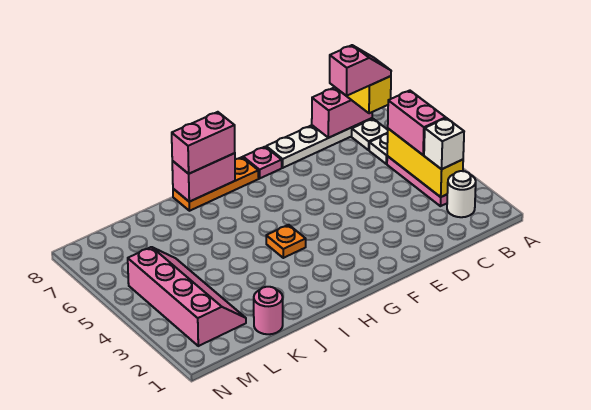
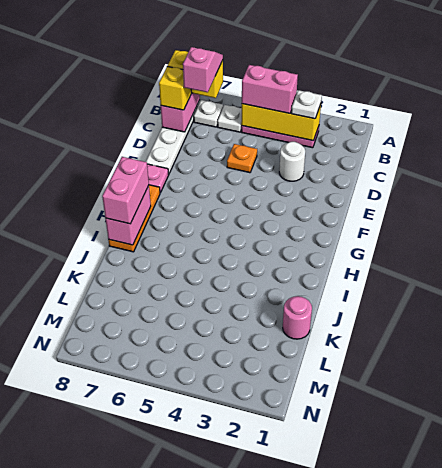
white 1x1 round brick [447,171,476,217] -> white 1x1 round brick moved to [279,142,305,181]
white 1x1 brick [424,118,464,169] -> white 1x1 plate [291,90,322,119]
none -> yellow 1x1 brick [159,67,191,110]
orange 1x1 plate [266,225,306,258] -> orange 1x1 plate moved to [227,144,257,173]
pink 2x4 slope [128,247,246,346] -> none

